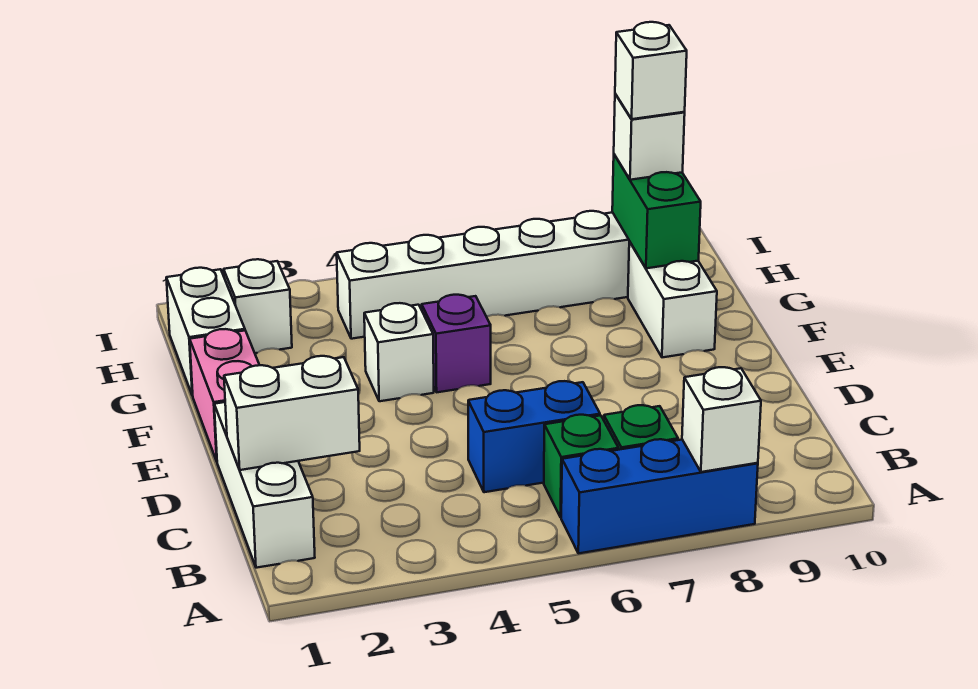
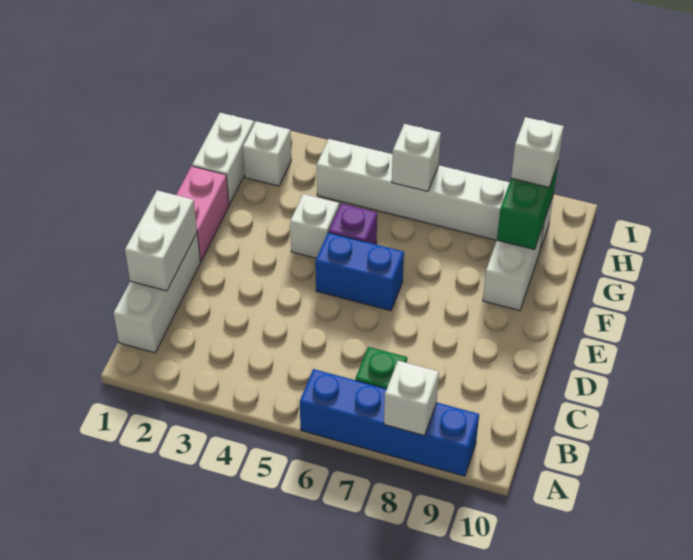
blue 1x3 brick [561,439,758,553] -> blue 1x4 brick [300,369,479,476]
green 1x1 brick [544,415,619,517] -> none
white 1x2 brick [224,356,360,470] -> white 1x2 brick turned to [125,190,197,291]
blue 1x2 brick [468,381,600,492] -> blue 1x2 brick moved to [315,232,404,311]
white 1x1 brick [615,22,687,119] -> white 1x1 brick moved to [392,124,441,192]

